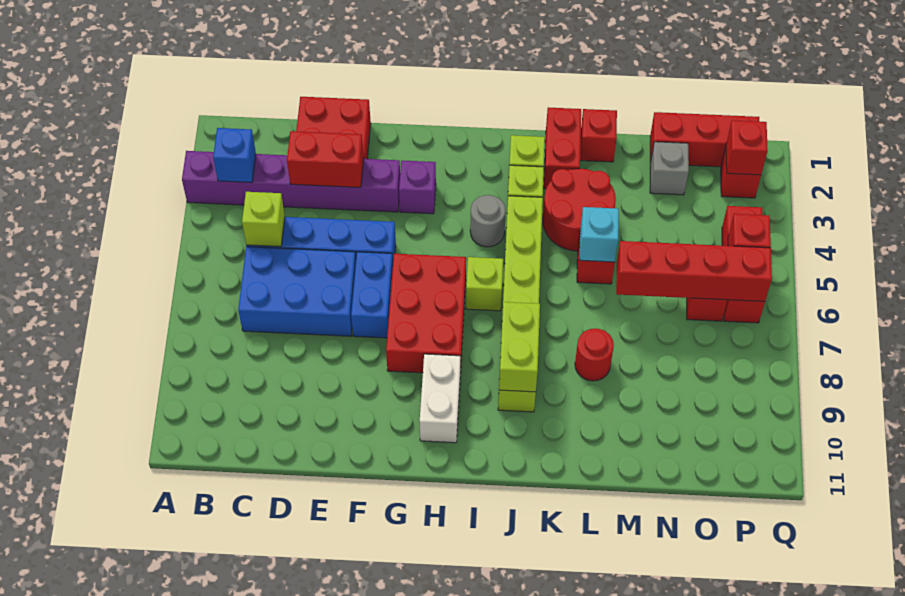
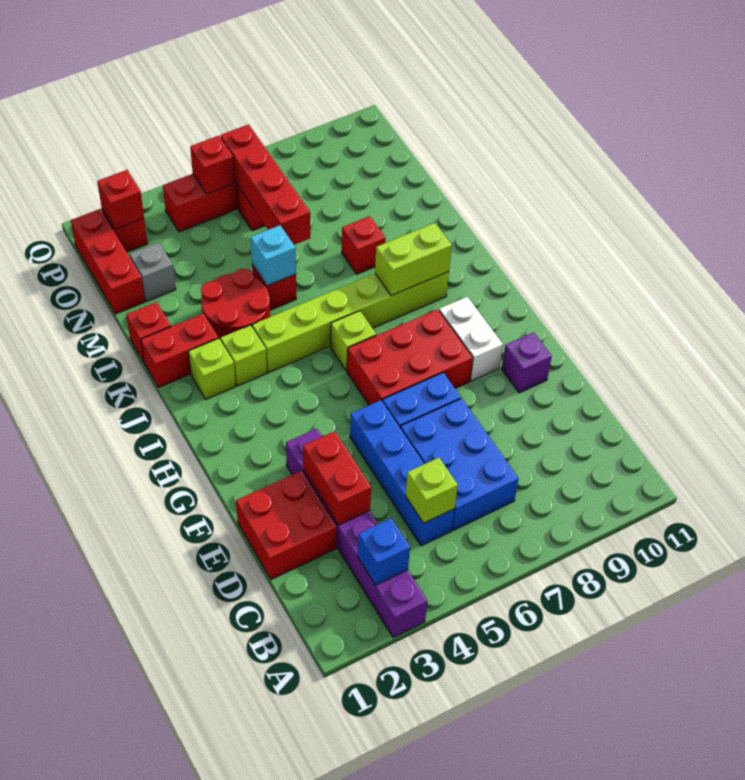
purple 1x1 brick [399,160,436,214] -> purple 1x1 brick moved to [502,332,552,393]
white 1x2 brick [420,354,460,443] -> white 1x2 brick turned to [439,297,503,381]
grey 1x1 round brick [470,195,506,247] -> none
red 1x1 round brick [575,328,614,381] -> red 1x1 brick [342,216,386,274]

